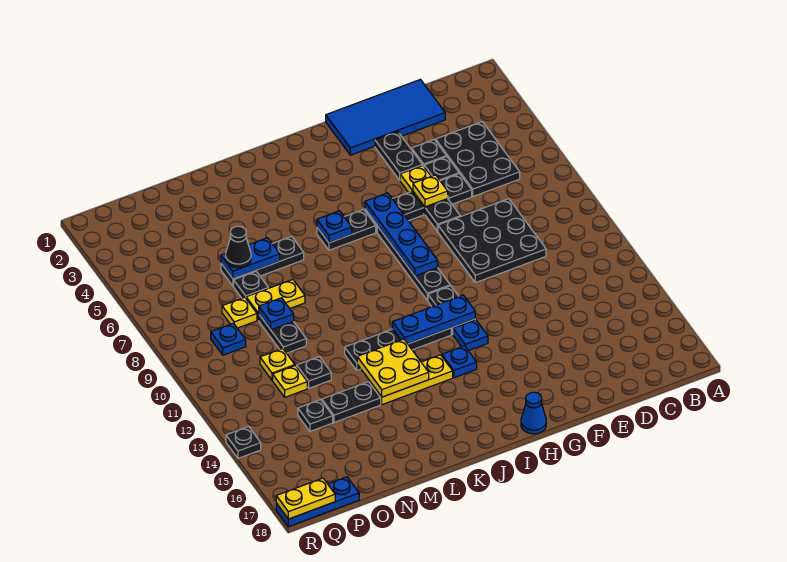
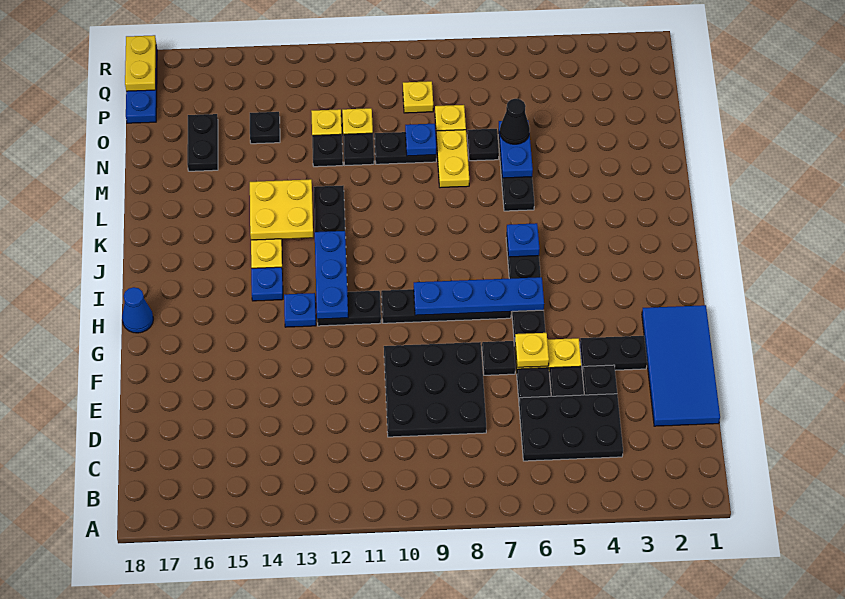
black 1x2 plate [322,382,381,422] -> black 1x2 plate moved to [187,114,218,171]
blue 1x1 plate [211,323,246,355] -> yellow 1x1 plate [403,81,433,113]
black 1x1 plate [226,427,261,458] -> black 1x1 plate moved to [343,133,374,165]

